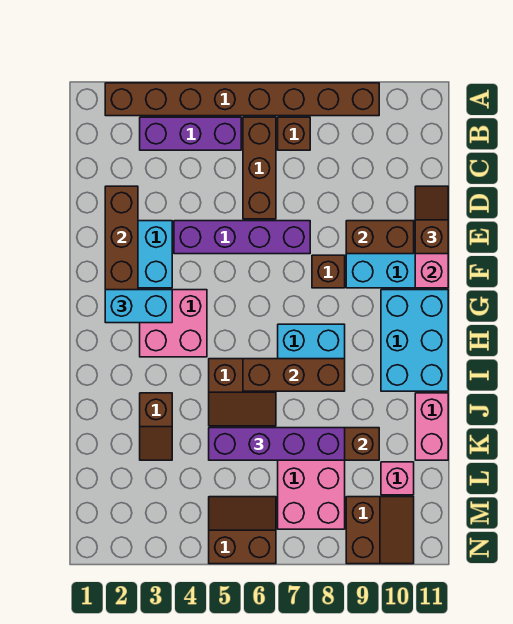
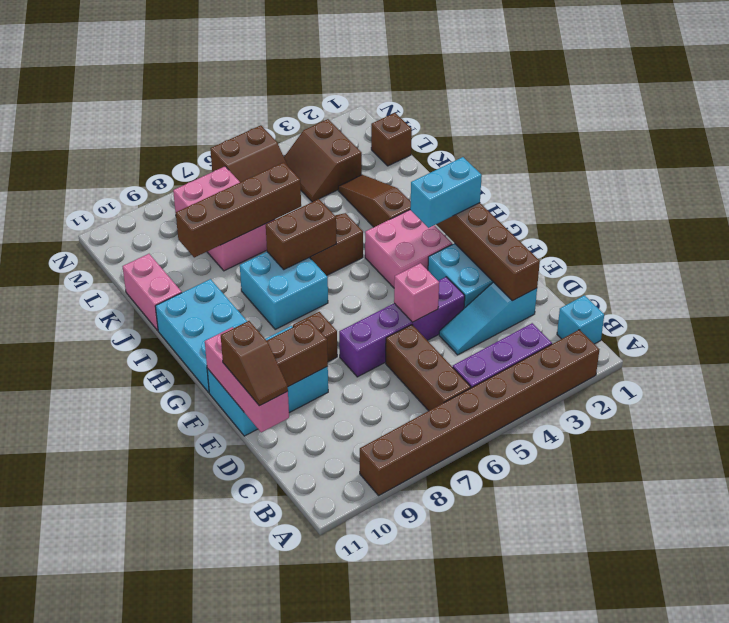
none -> cyan 1x1 brick [557,295,604,344]
brown 1x1 brick [278,117,310,150] -> brown 1x1 brick moved to [371,113,412,166]
none -> cyan 1x3 slope [439,282,537,355]
brown 1x3 brick [243,359,345,391] -> brown 1x2 brick [266,199,336,269]
brown 1x2 slope [140,393,172,460] -> brown 1x3 slope [338,175,411,227]
purple 1x4 brick [209,428,345,460] -> none
pink 1x1 brick [381,462,414,495] -> pink 1x1 brick moved to [394,263,439,322]
brown 2x2 slope [346,497,414,564] -> brown 2x2 slope moved to [284,119,362,202]

